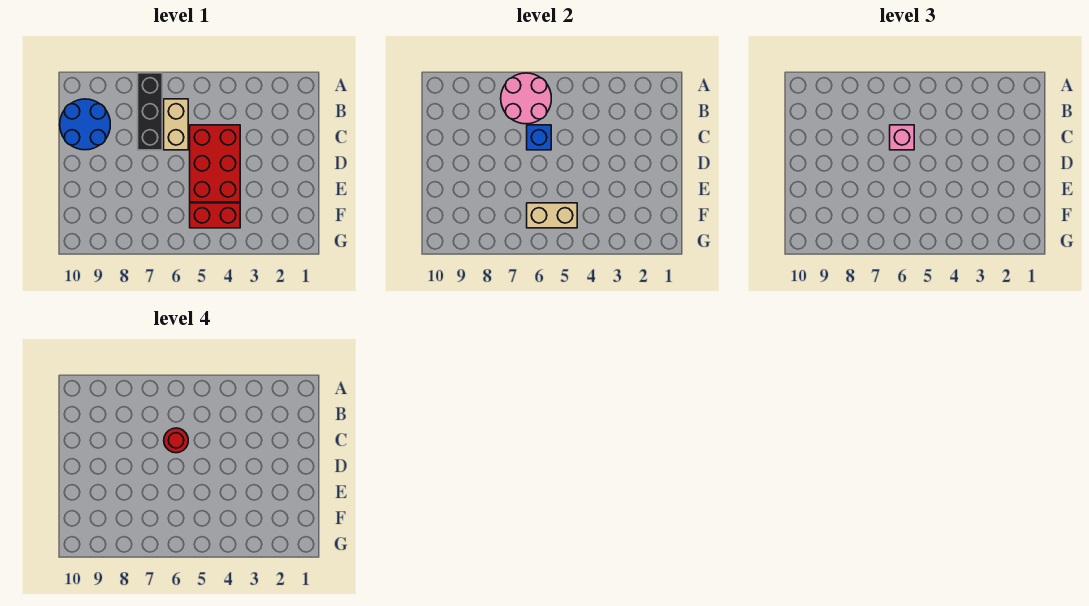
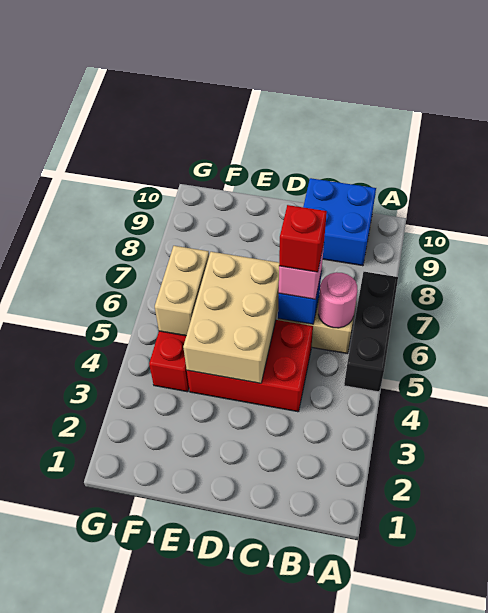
pink 2x2 round brick [501,73,551,124] -> pink 1x1 round brick [318,272,357,328]
black 1x3 brick [138,73,162,150] -> black 1x3 brick turned to [344,272,398,392]
blue 2x2 round brick [60,99,110,150] -> blue 2x2 brick [303,178,376,266]
red 1x1 round brick [164,428,188,453] -> red 1x1 brick [279,205,327,272]
none -> tan 2x3 brick [183,252,279,383]

